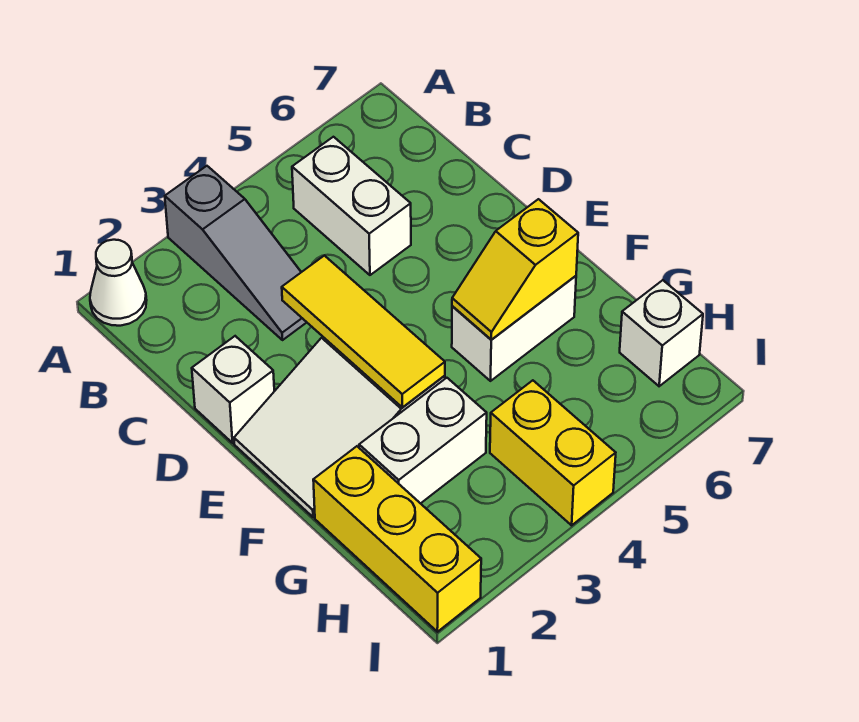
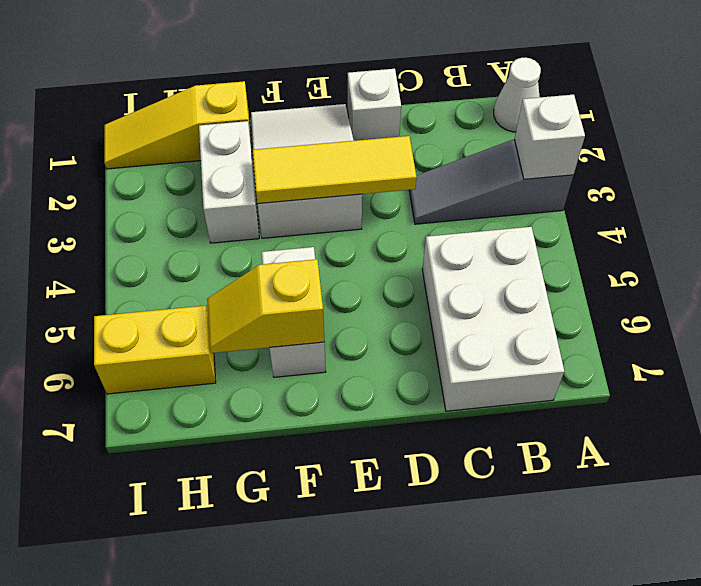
white 1x2 brick [292,137,411,275] -> white 2x3 brick [422,227,564,411]
yellow 1x2 slope [452,199,578,340] -> yellow 1x2 slope turned to [207,259,324,353]
yellow 1x3 brick [313,446,481,632] -> yellow 1x3 slope [104,81,252,169]
yellow 1x2 brick [490,380,616,525] -> yellow 1x2 brick moved to [94,306,216,394]
white 1x1 brick [620,280,703,386] -> white 1x1 brick moved to [515,95,585,179]

